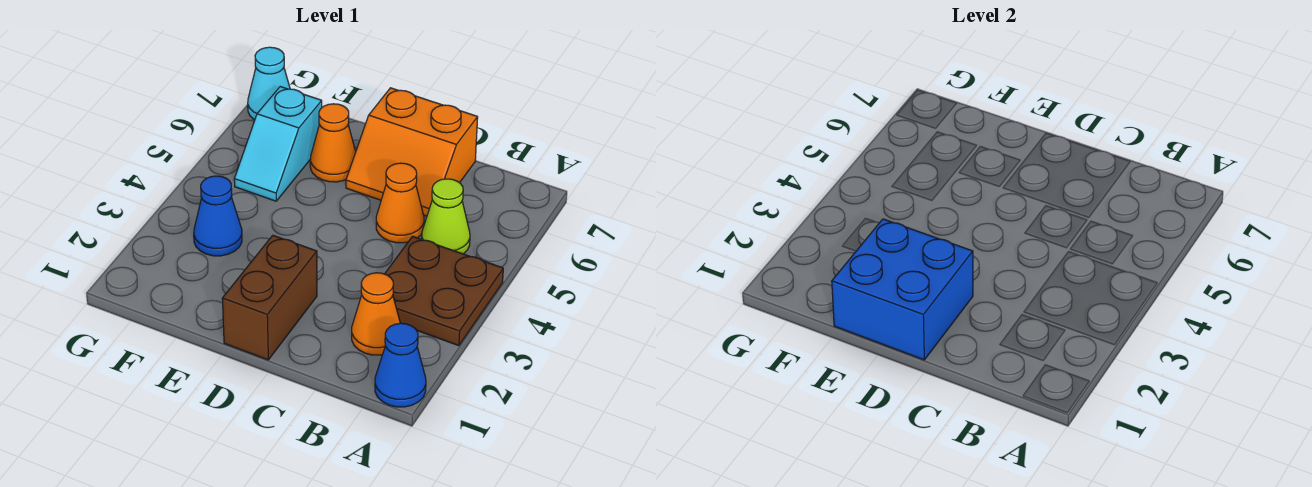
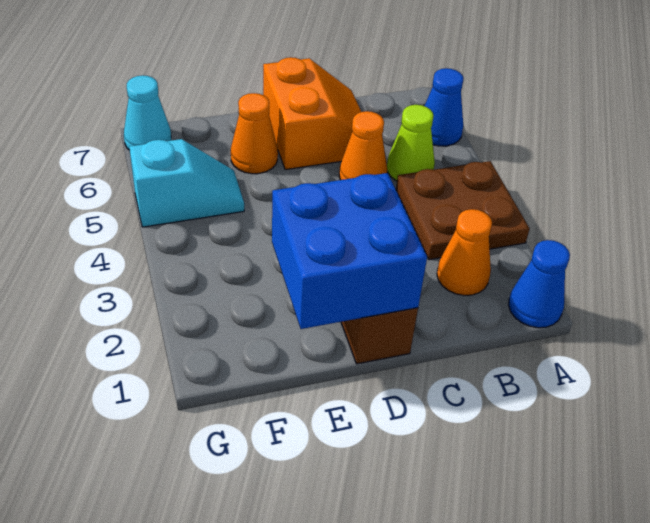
orange 2x2 slope [346,88,478,216] -> orange 2x2 slope turned to [263,57,361,170]
blue 1x1 cone [194,176,242,256] -> blue 1x1 cone moved to [425,68,464,146]
cyan 1x2 slope [234,87,322,201] -> cyan 1x2 slope turned to [129,139,244,227]

